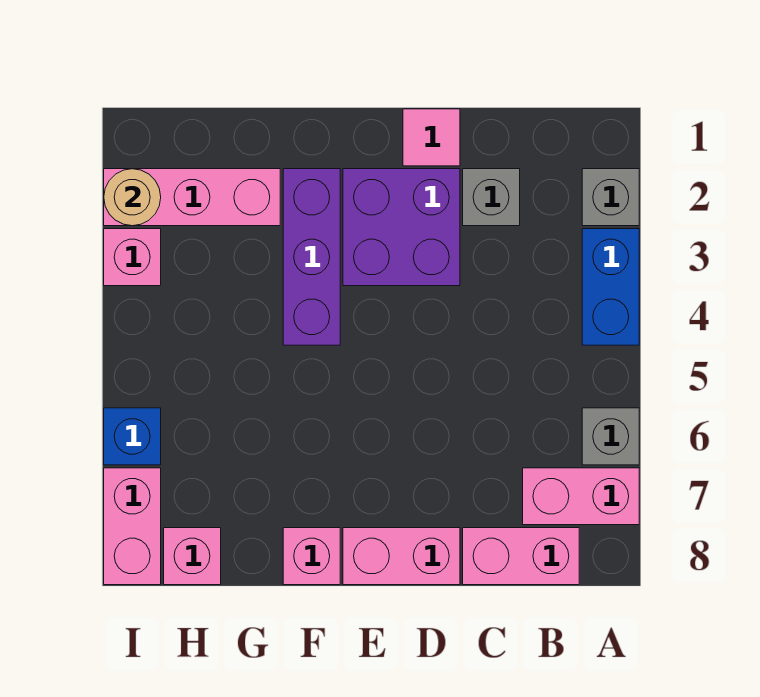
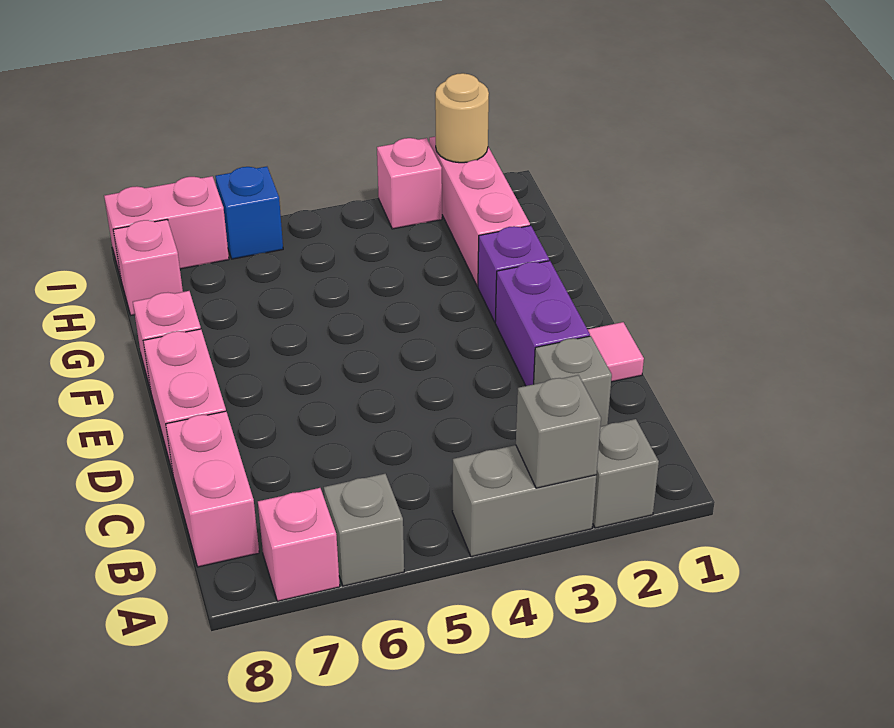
blue 1x2 brick [582,229,639,345] -> grey 1x2 brick [452,445,596,557]
none -> grey 1x1 brick [516,375,601,488]
pink 1x2 brick [523,468,639,525] -> pink 1x1 brick [258,488,340,601]
purple 2x2 brick [343,169,460,286] -> purple 1x2 brick [495,261,590,386]
purple 1x3 brick [283,169,340,345] -> purple 1x1 brick [478,226,549,322]

